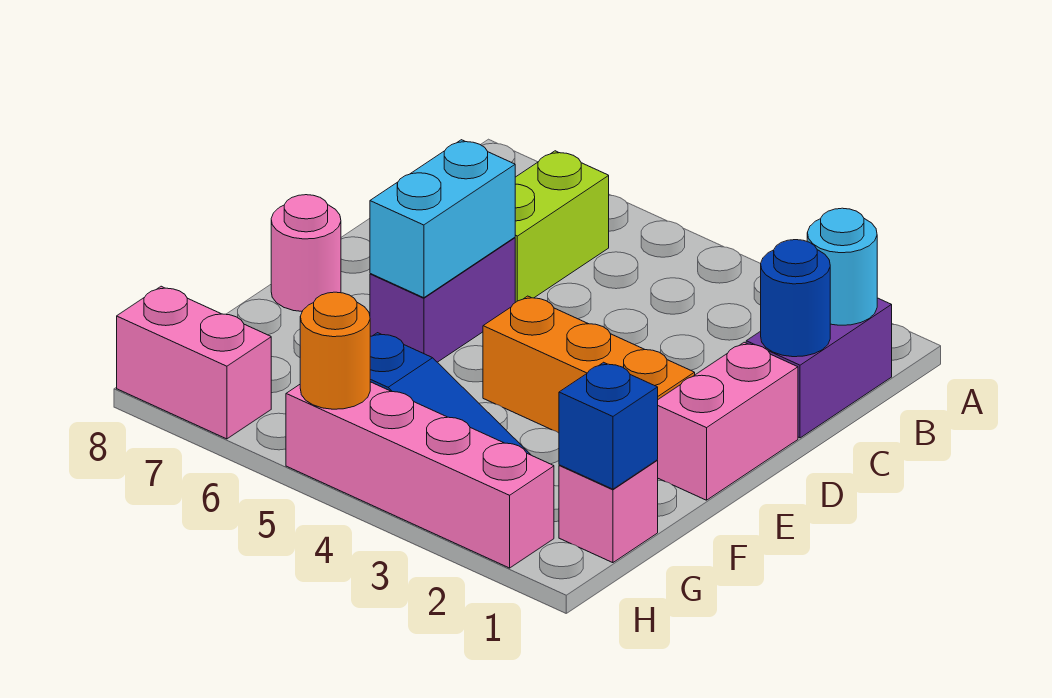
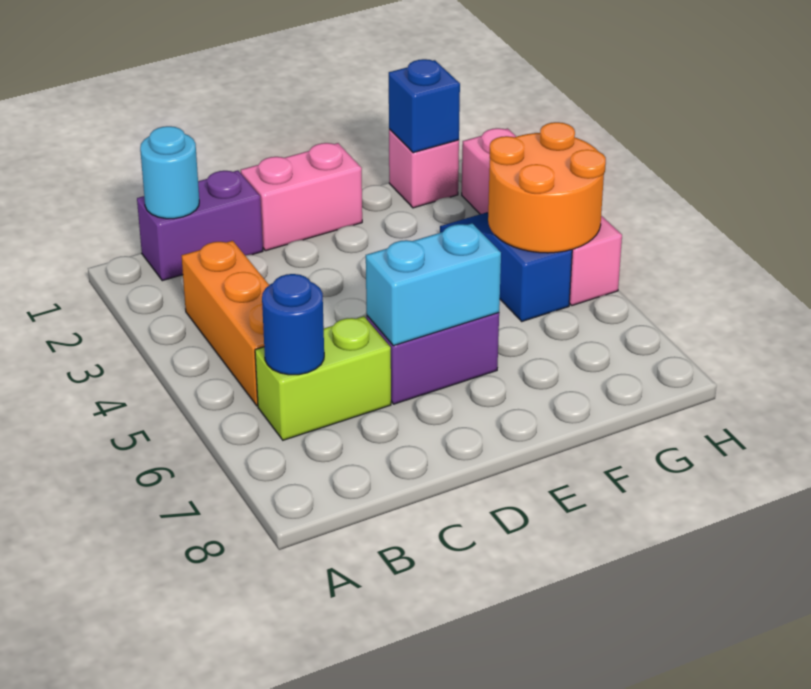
blue 1x1 round brick [761,240,830,357] -> blue 1x1 round brick moved to [262,274,324,375]
orange 1x3 brick [483,296,695,433] -> orange 1x3 brick moved to [182,241,269,406]
pink 1x1 round brick [271,195,341,311] -> none
orange 1x1 round brick [300,292,370,409] -> orange 2x2 round brick [488,122,606,253]
pink 1x2 brick [117,286,271,439] -> none

